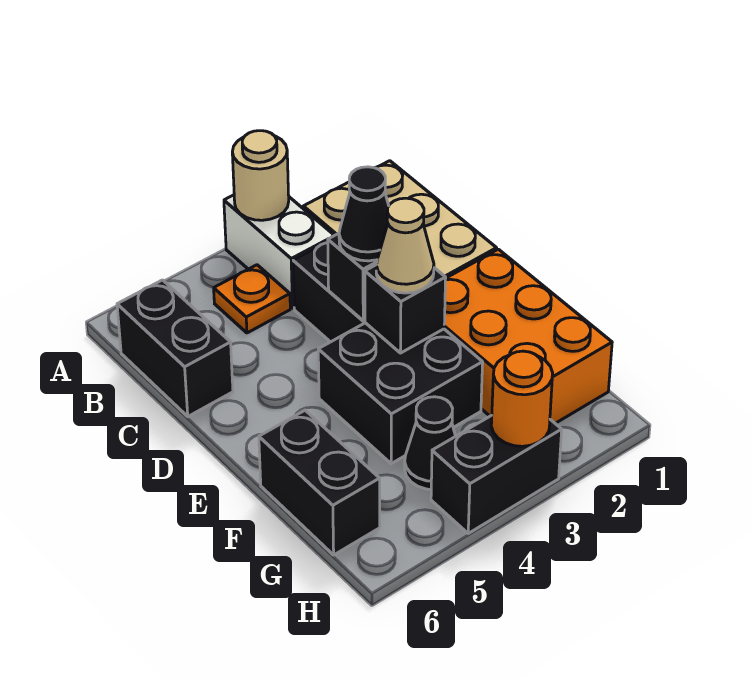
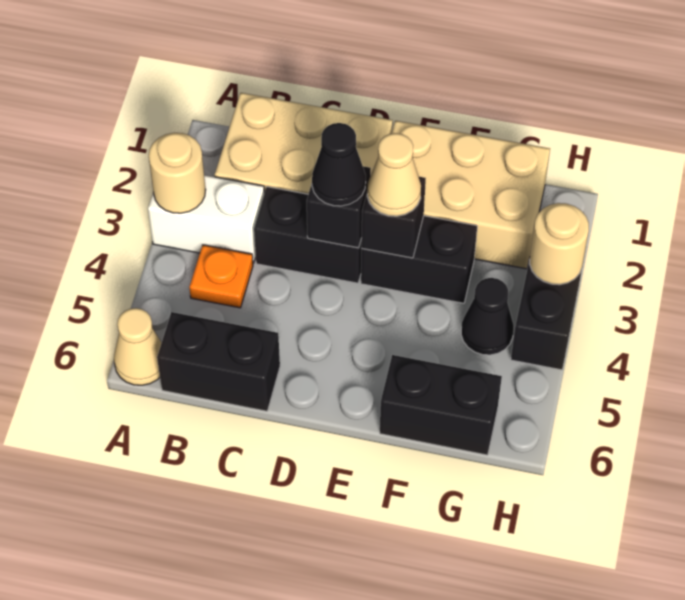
none -> tan 1x1 cone [114,308,162,385]
orange 2x3 brick [444,249,612,424] -> tan 2x3 brick [392,121,550,269]
black 2x2 brick [318,323,483,464] -> black 1x2 brick [361,216,477,303]
orange 1x1 round brick [491,351,553,446] -> tan 1x1 round brick [530,203,589,285]

